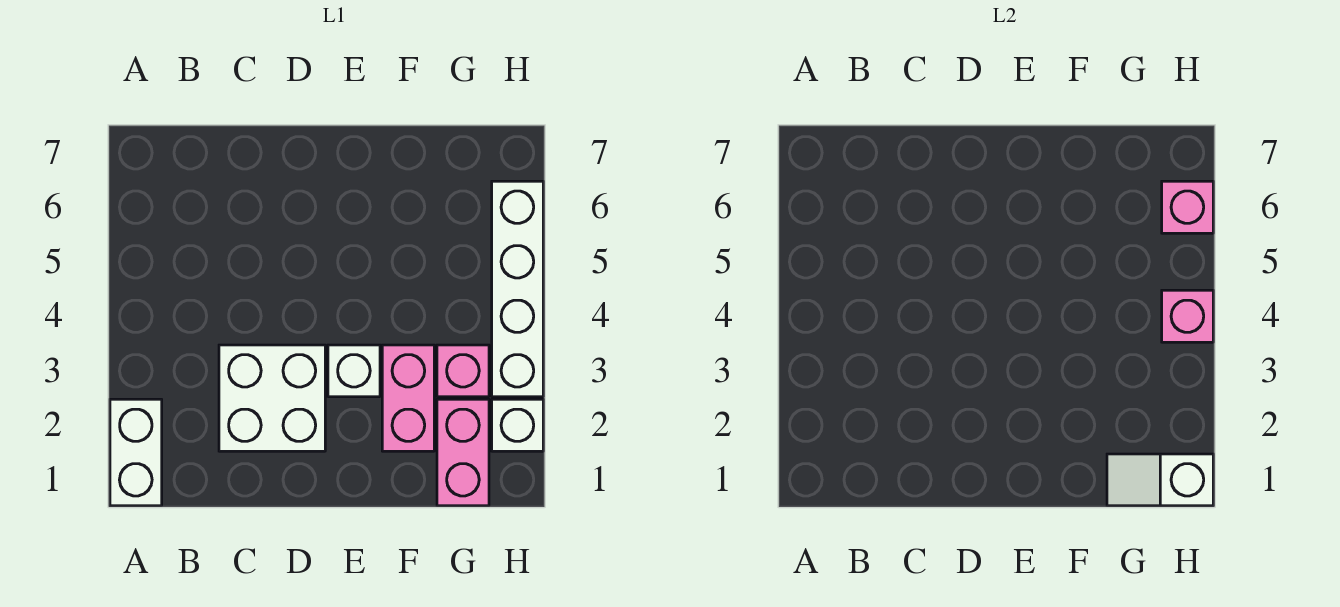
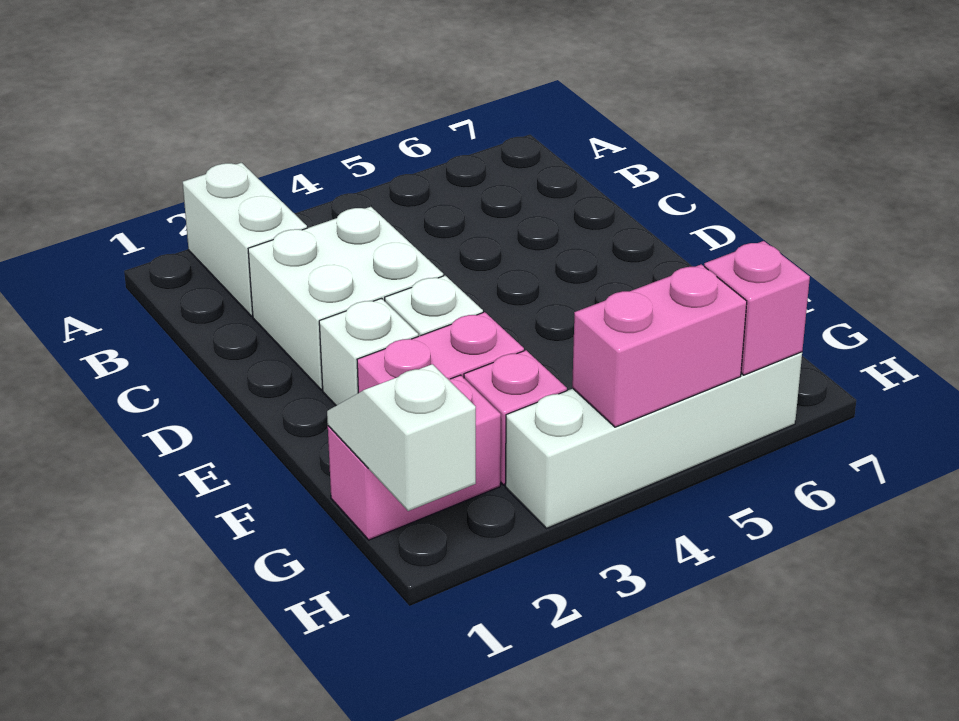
white 1x2 brick [110,399,162,506] -> white 1x2 brick turned to [183,163,307,316]
white 1x1 brick [492,399,543,451] -> white 1x1 brick moved to [319,298,418,406]
pink 1x1 brick [1162,290,1213,342] -> pink 1x2 brick [572,264,747,427]

